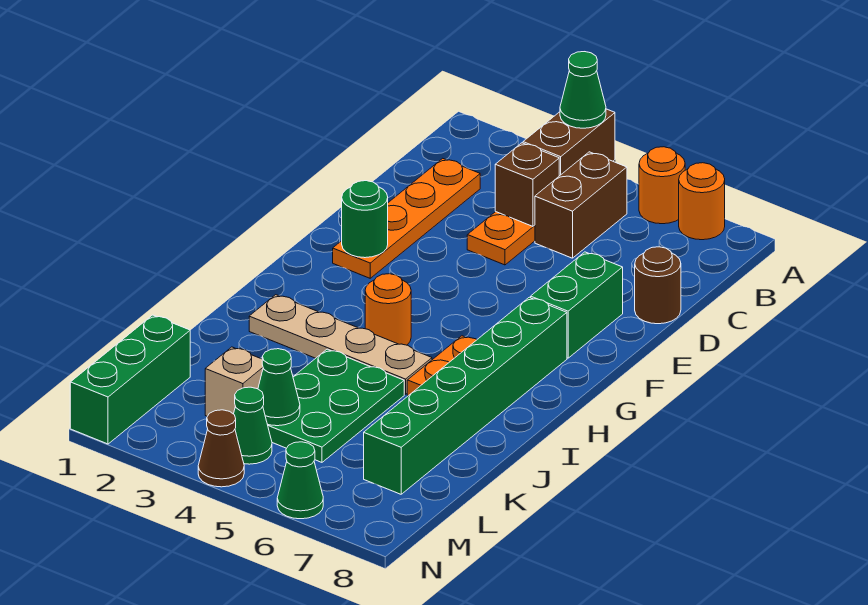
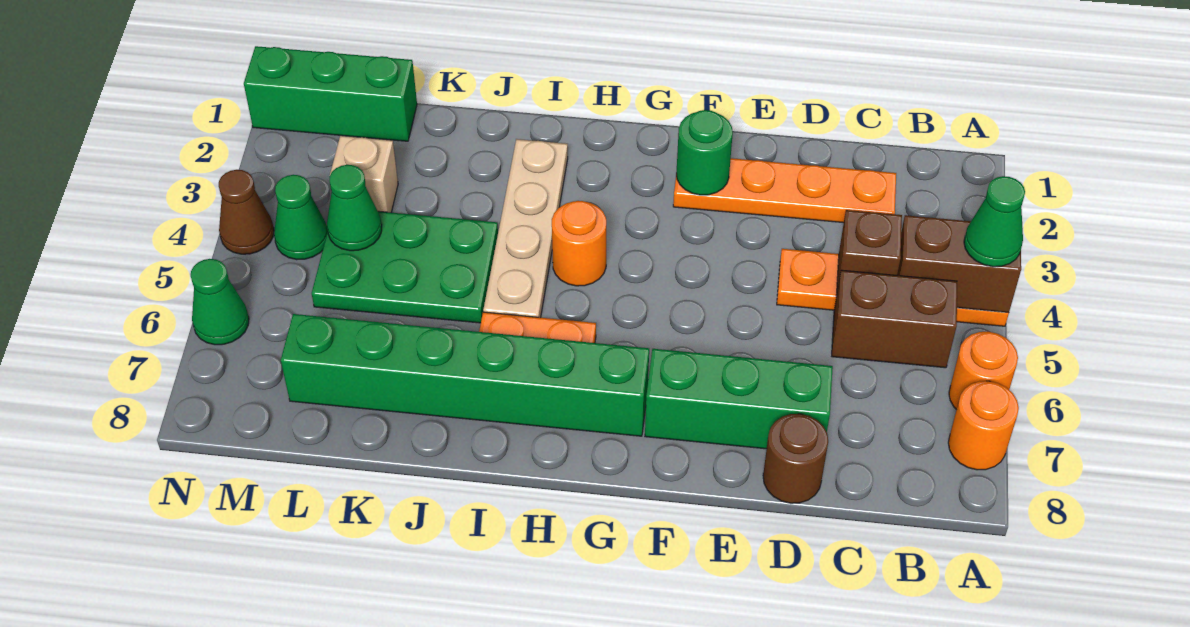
green 1x2 brick [531,252,623,358] -> green 1x3 brick [645,349,833,449]

